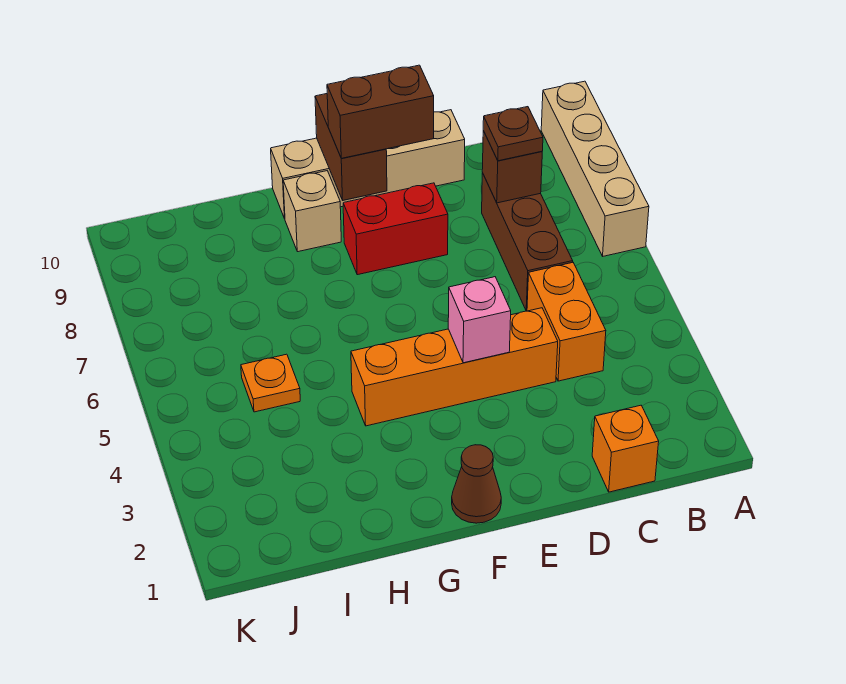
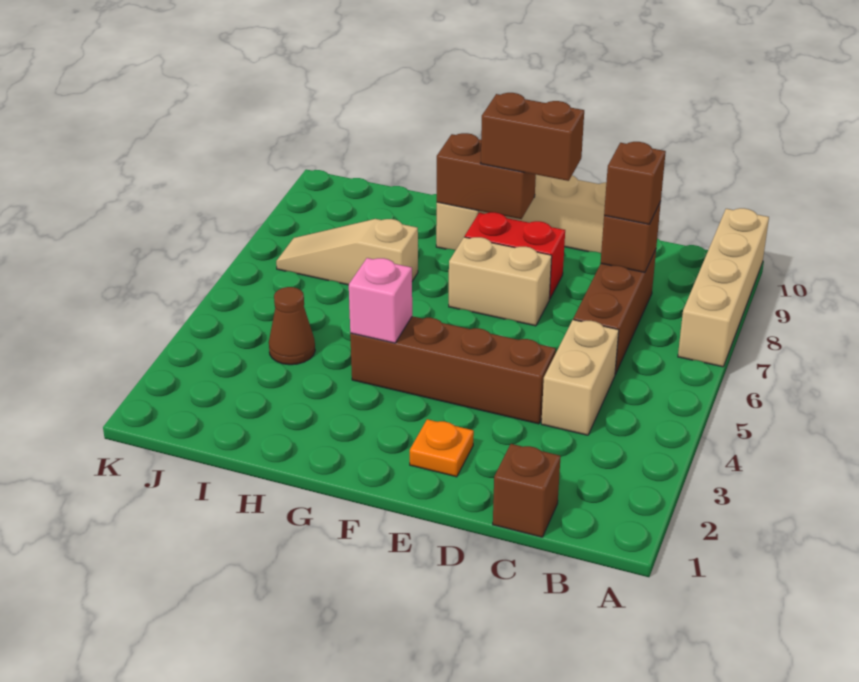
orange 1x1 brick [592,405,659,492] -> brown 1x1 brick [493,444,561,537]
orange 1x2 brick [527,263,606,381] -> tan 1x2 brick [541,320,619,435]
brown 1x1 plate [483,107,543,161] -> brown 1x1 brick [604,142,666,224]
orange 1x4 brick [351,308,558,426] -> brown 1x4 brick [350,316,556,424]
pink 1x1 brick [448,277,511,363] -> pink 1x1 brick moved to [349,258,412,343]
none -> tan 1x2 brick [449,237,552,326]
brown 1x1 cone [452,445,501,523] -> brown 1x1 cone moved to [269,287,315,365]
brown 1x2 brick [315,94,387,200] -> brown 1x2 brick turned to [437,133,536,219]
none -> tan 1x3 slope [276,219,418,285]
orange 1x1 plate [241,354,300,412] -> orange 1x1 plate moved to [410,419,474,477]

